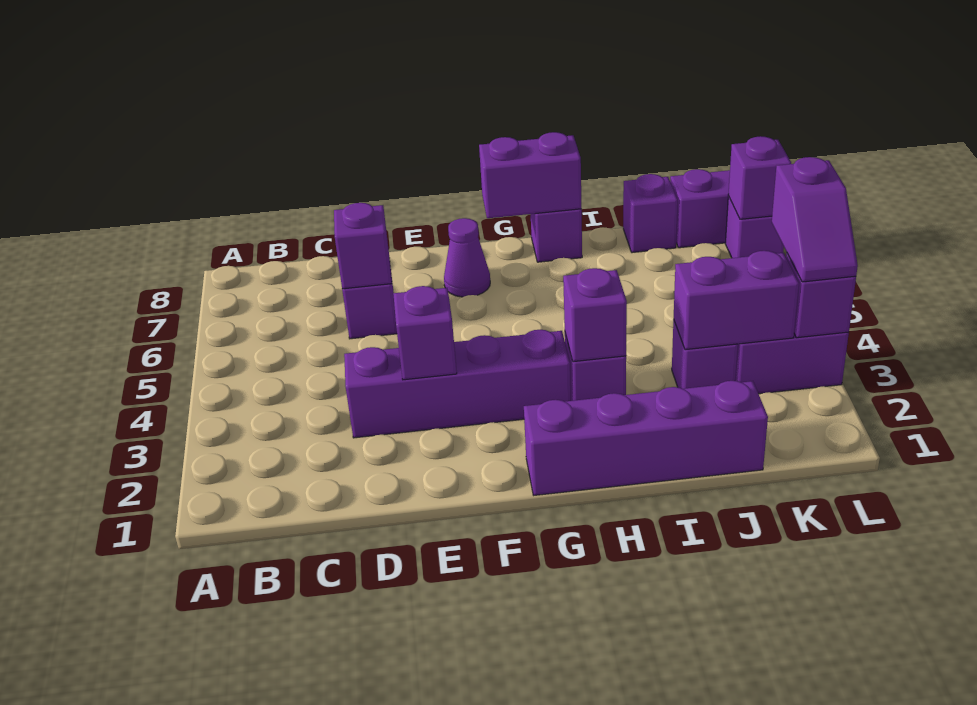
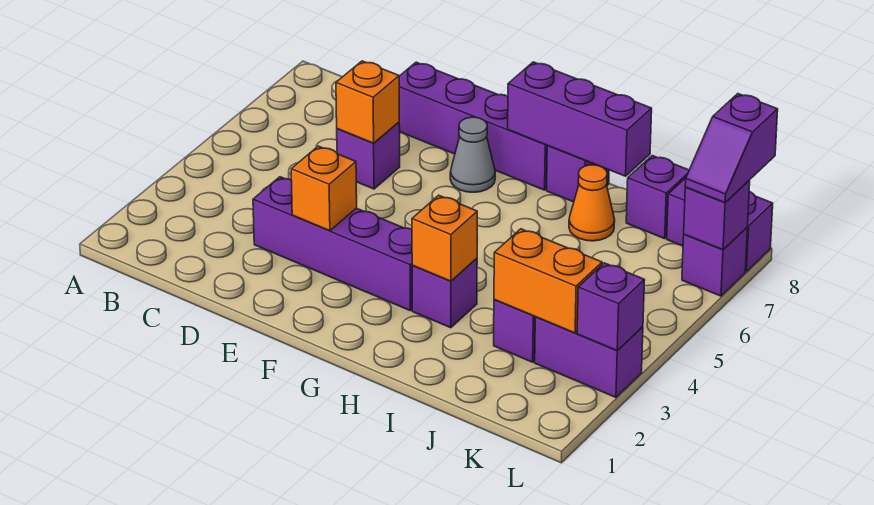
purple 1x1 brick [334,203,392,289] -> orange 1x1 brick [336,61,399,143]
purple 1x1 brick [393,286,457,380] -> orange 1x1 brick [291,146,357,231]
purple 1x1 cone [444,218,490,297] -> grey 1x1 cone [450,117,495,192]
purple 1x4 brick [524,381,768,495] -> purple 1x4 brick moved to [399,62,548,190]
purple 1x2 brick [479,132,581,218] -> purple 1x3 brick [508,62,652,176]
purple 1x1 brick [563,268,627,362] -> orange 1x1 brick [412,195,477,281]
none -> orange 1x1 cone [569,165,615,241]
purple 1x2 brick [674,251,799,350] -> orange 1x2 brick [494,229,602,333]
purple 1x2 slope [772,157,858,282] -> purple 1x2 slope moved to [685,94,778,203]

